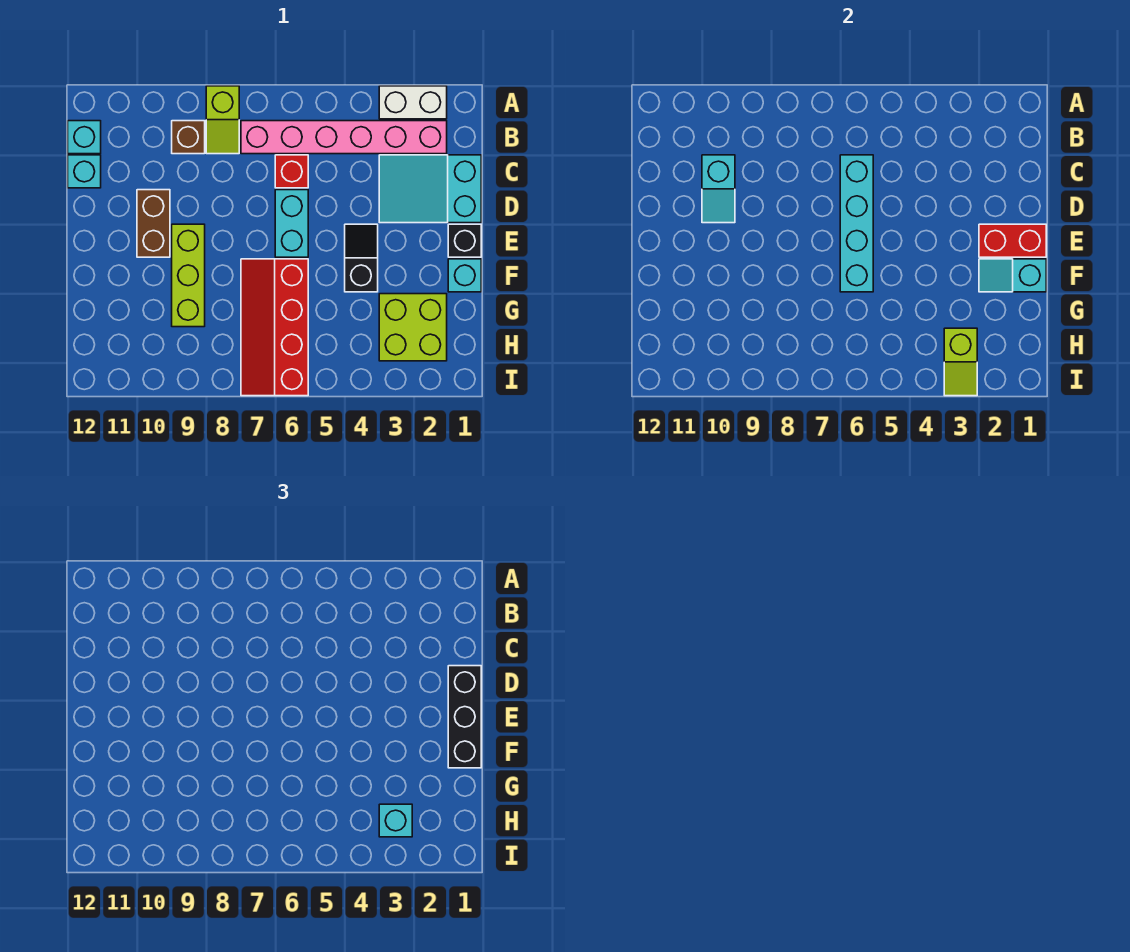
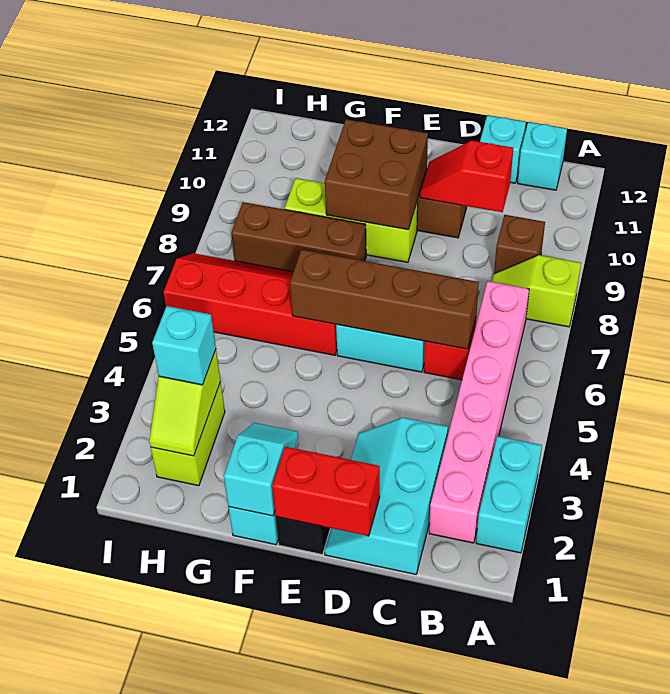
white 1x2 brick [379,86,447,119] -> cyan 1x2 brick [476,436,542,553]
cyan 2x3 slope [379,155,481,223] -> cyan 2x3 slope turned to [325,418,448,574]
cyan 1x4 brick [840,155,873,292] -> brown 1x4 brick [290,250,479,349]
cyan 1x2 slope [702,155,735,223] -> red 1x2 slope [420,141,513,212]
black 1x3 brick [448,666,481,768] -> none
red 1x2 brick [979,224,1046,257] -> red 1x2 brick turned to [272,447,380,536]
black 1x2 slope [345,224,378,292] -> none
none -> brown 2x2 brick [325,119,428,230]
none -> brown 1x3 brick [231,202,366,272]
lime 2x2 brick [379,294,447,361] -> lime 1x2 brick [151,382,225,486]
lime 1x2 slope [944,328,977,396] -> lime 1x2 slope turned to [149,350,221,456]

